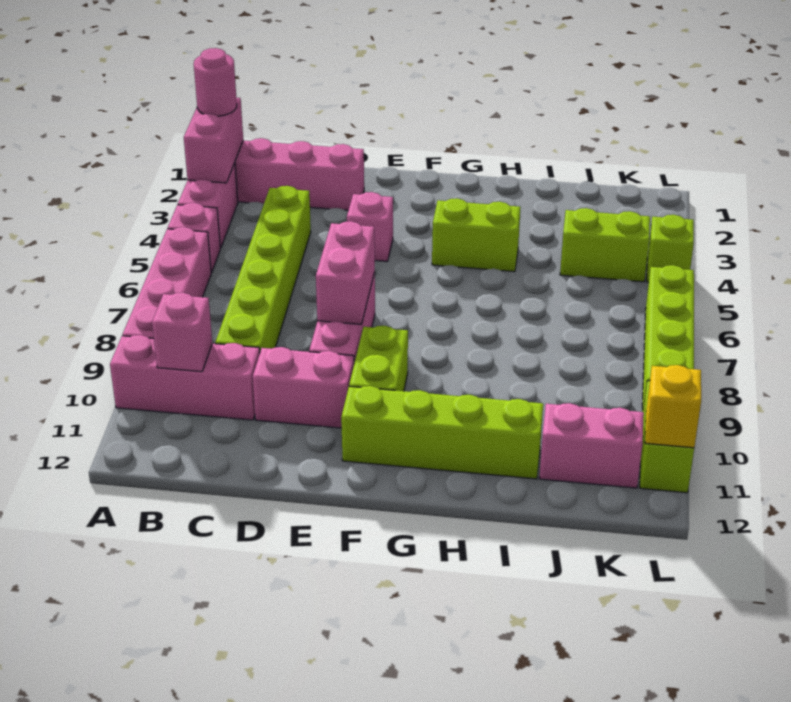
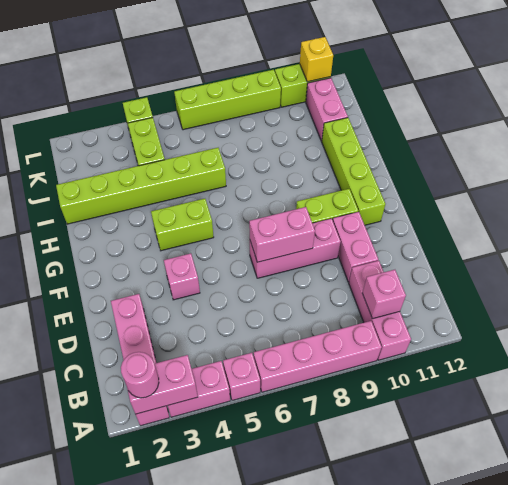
lime 1x6 brick [215,186,311,351] -> lime 1x6 brick moved to [56,148,226,224]
lime 1x2 brick [432,198,520,272] -> lime 1x2 brick turned to [151,199,214,251]

